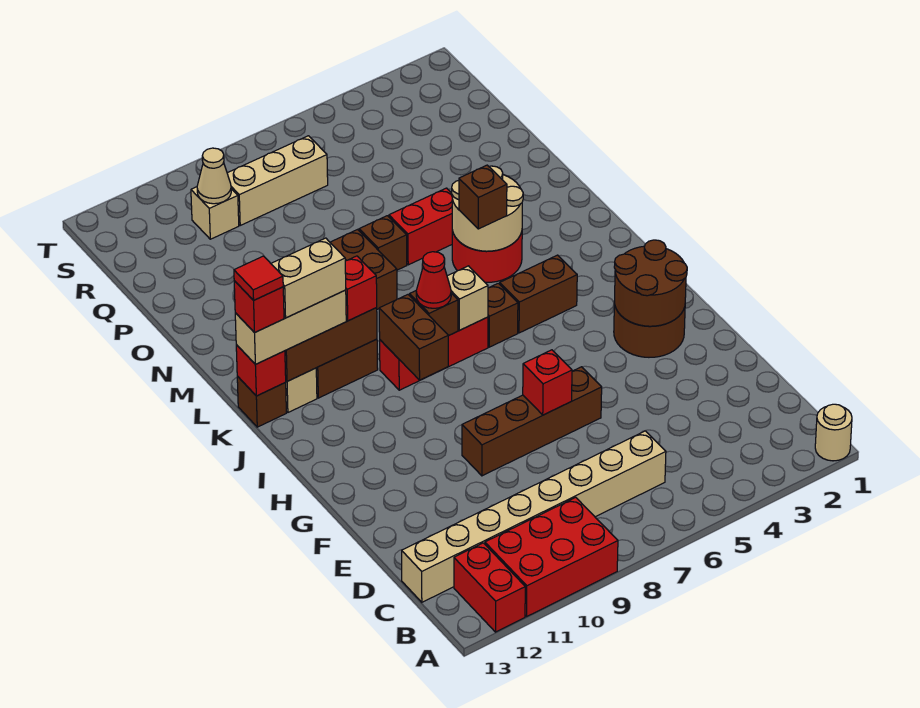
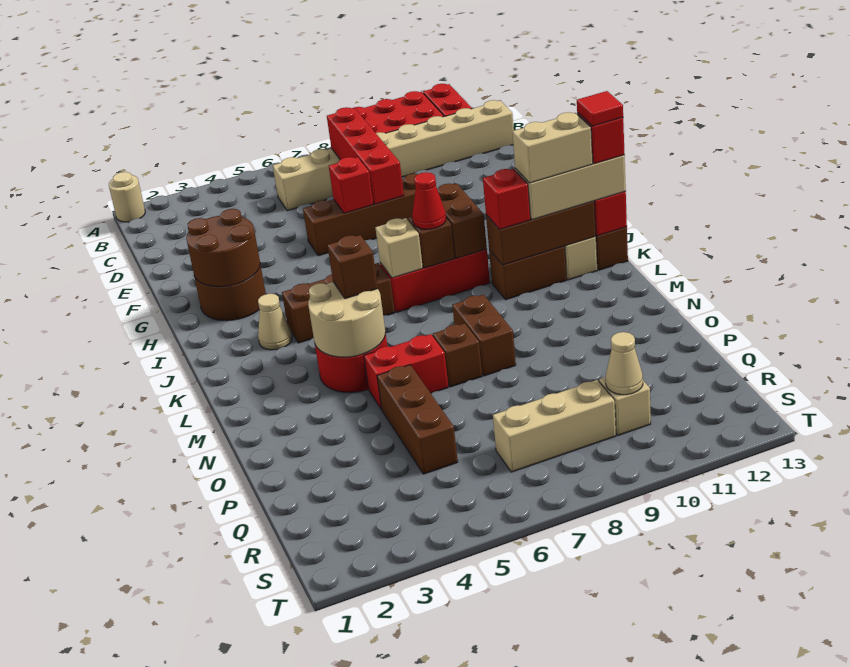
none -> red 1x4 brick [327,107,404,204]
none -> tan 1x1 cone [258,294,292,350]
none -> brown 1x3 brick [377,365,458,474]

